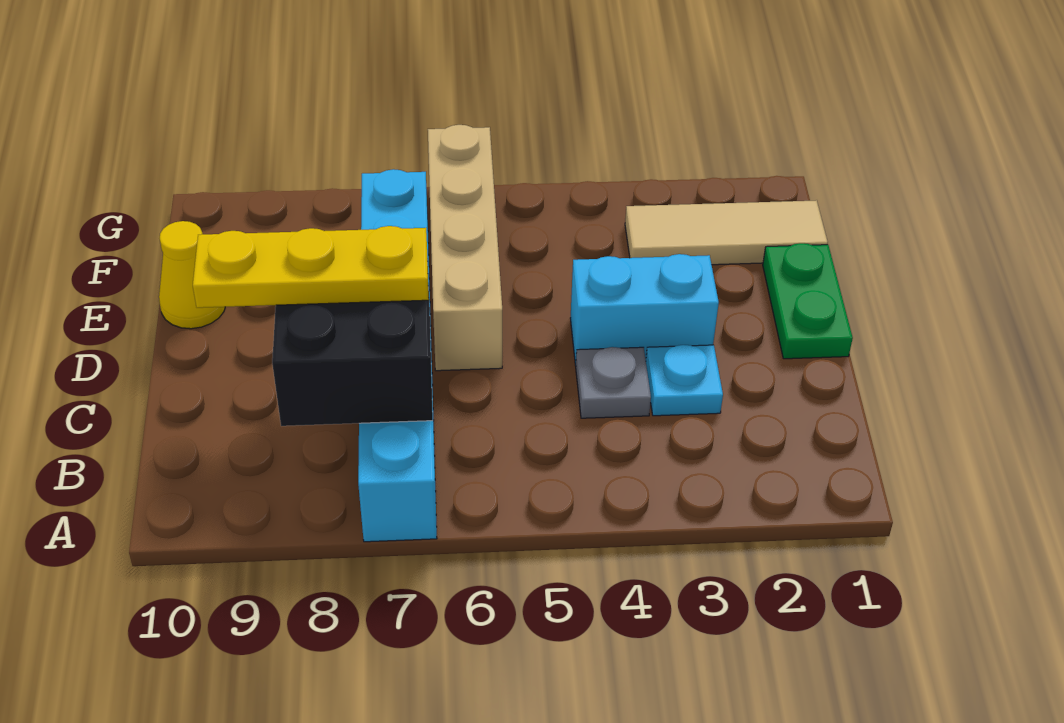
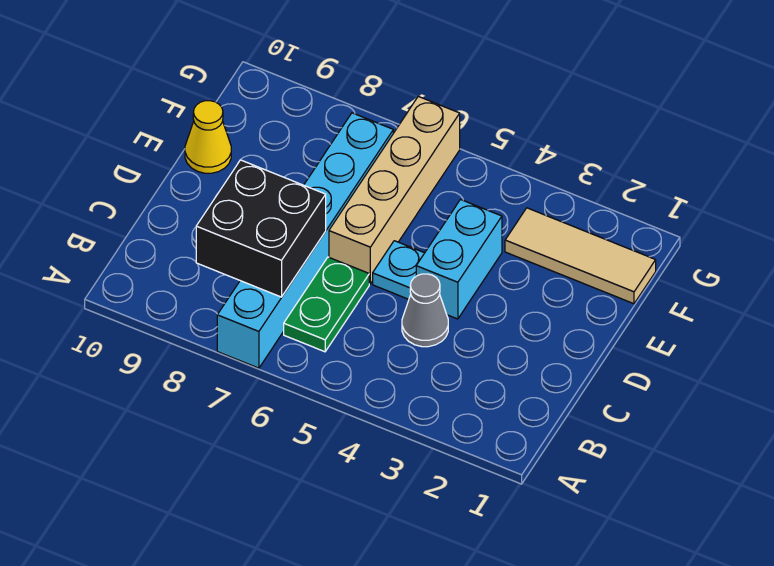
cyan 1x1 plate [646,345,723,416] -> cyan 1x1 plate moved to [373,241,424,299]
grey 1x1 plate [576,347,651,418] -> grey 1x1 cone [402,274,448,347]
yellow 1x3 plate [193,226,429,308] -> none
green 1x2 plate [763,243,853,359] -> green 1x2 plate moved to [284,257,369,352]
cyan 1x2 brick [570,254,719,366] -> cyan 1x2 brick turned to [416,200,502,319]

